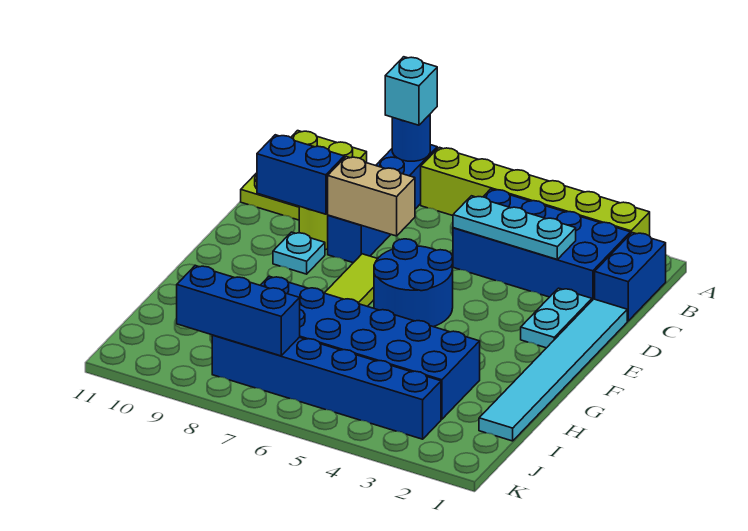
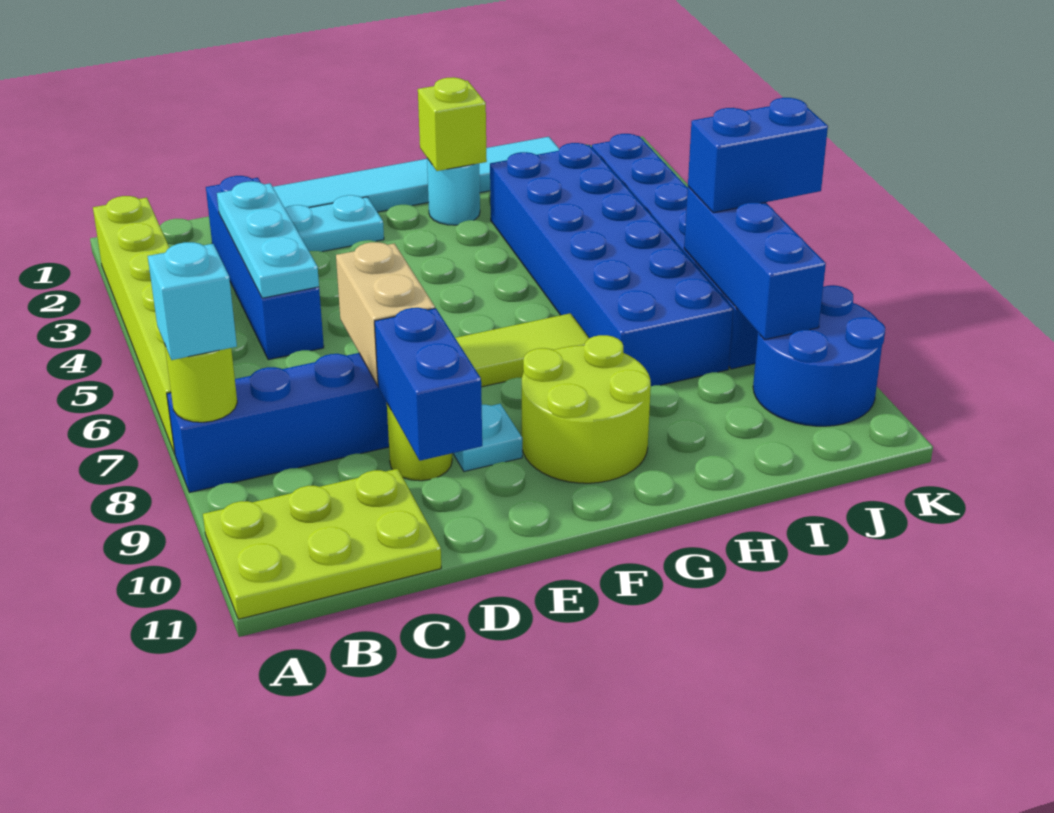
blue 1x1 round brick [392,115,430,161] -> lime 1x1 round brick [164,344,237,422]
blue 1x2 brick [595,233,666,321] -> blue 1x2 brick moved to [688,98,828,213]
blue 2x4 brick [453,189,630,300] -> blue 1x4 brick [206,176,324,360]
blue 2x2 round brick [374,239,453,327] -> blue 2x2 round brick moved to [753,285,885,426]
none -> lime 2x2 round brick [522,335,651,483]
none -> cyan 1x1 round brick [427,158,480,225]
none -> lime 1x1 brick [418,77,487,171]

